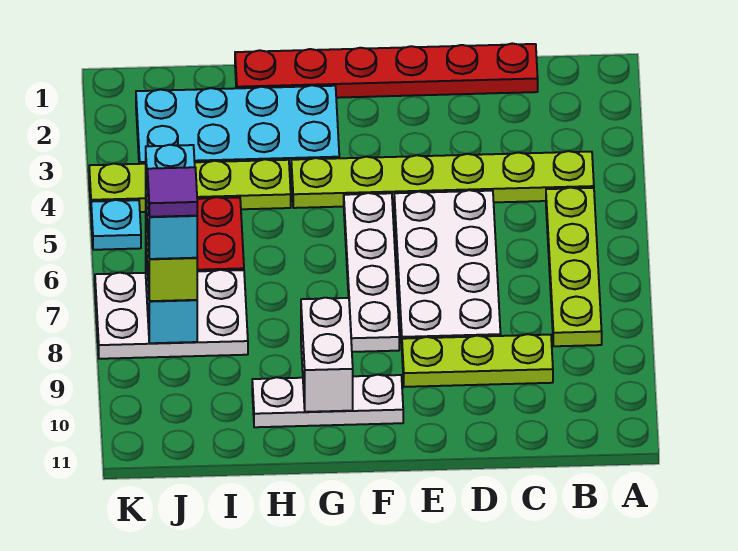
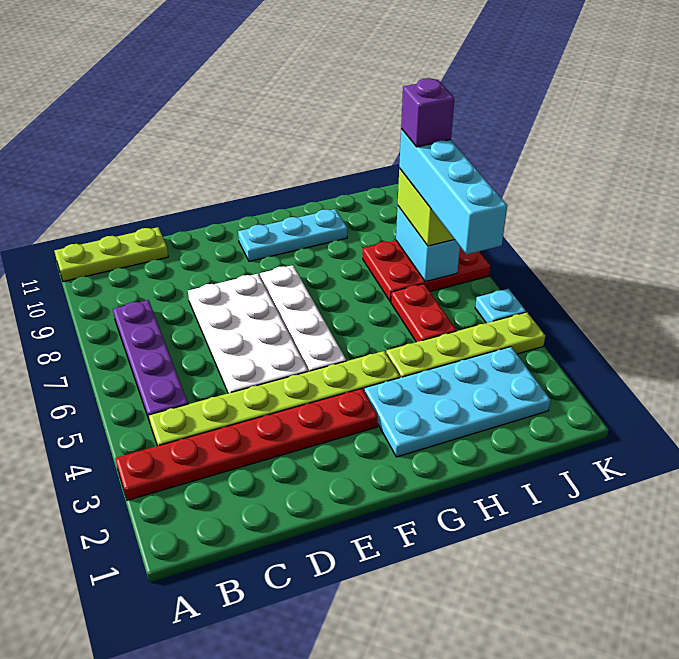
lime 1x4 plate [546,187,602,346] -> purple 1x4 plate [113,300,188,422]
red 1x6 plate [235,44,538,98] -> red 1x6 plate moved to [115,389,378,500]
lime 1x3 plate [402,334,553,387] -> lime 1x3 plate moved to [54,227,168,282]
white 1x3 plate [252,375,403,427] -> cyan 1x3 plate [238,209,347,261]
white 1x2 brick [301,298,353,412] -> none
white 2x3 plate [95,270,248,359] -> red 2x3 plate [363,240,490,302]
cyan 1x2 brick [146,145,197,259] -> cyan 1x4 brick [399,129,507,254]
purple 1x1 tile [147,167,197,217] -> purple 1x1 brick [401,78,454,147]

